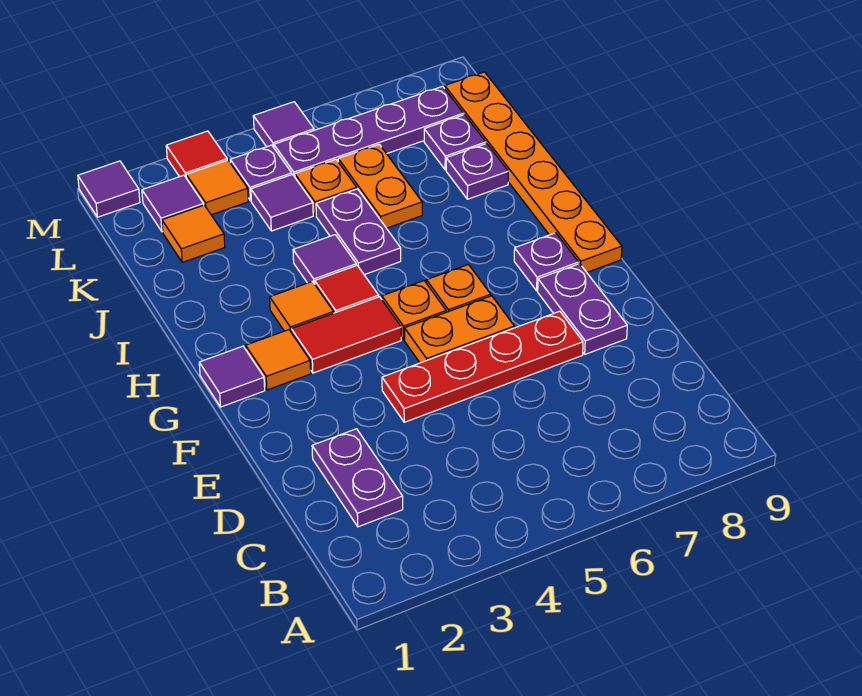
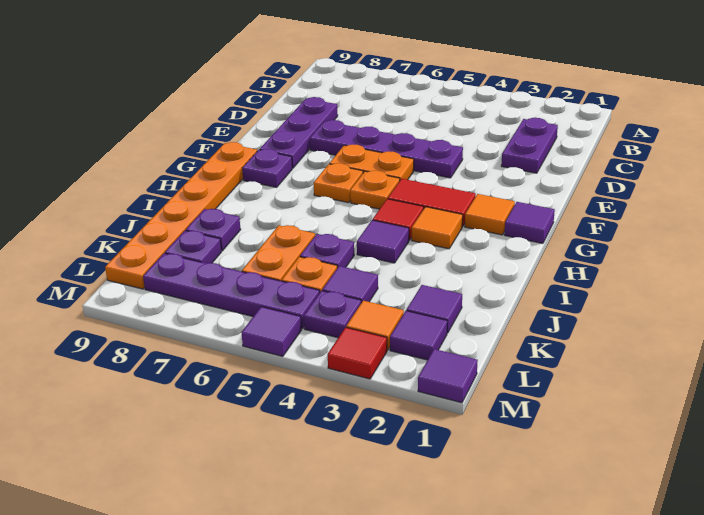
red 1x4 plate [382,311,583,422] -> purple 1x4 plate [310,120,463,178]
purple 1x2 plate [538,264,627,354] -> purple 1x3 plate [260,97,338,168]
purple 1x2 plate [316,189,401,275] -> purple 1x1 plate [300,234,354,268]
orange 1x1 tile [162,205,225,262] -> purple 1x1 tile [407,285,462,333]

